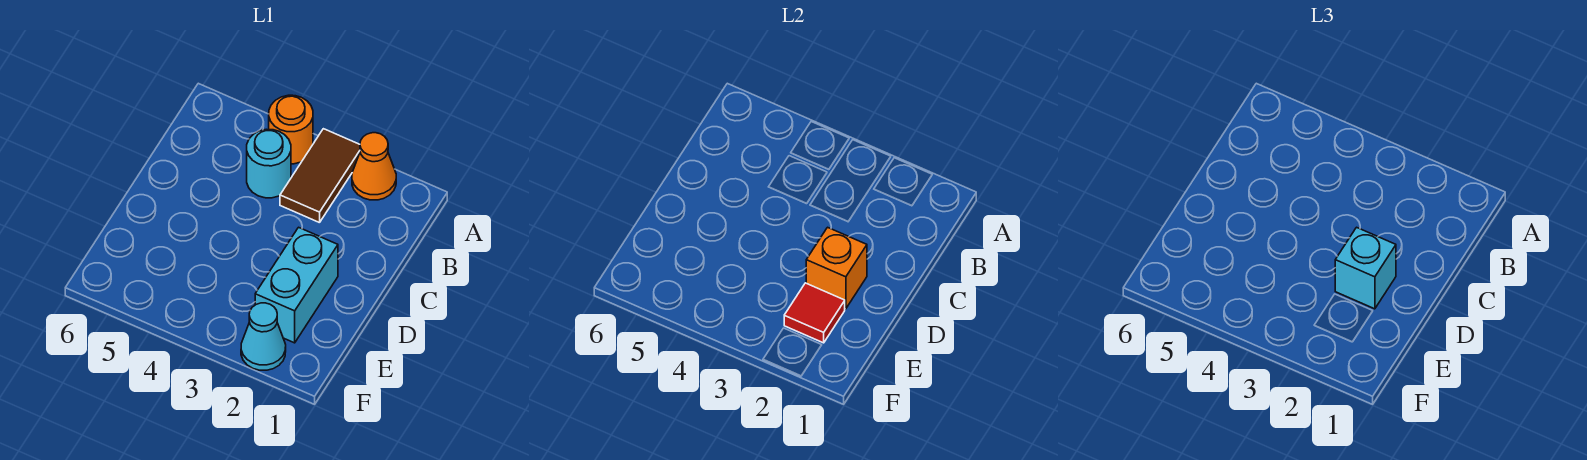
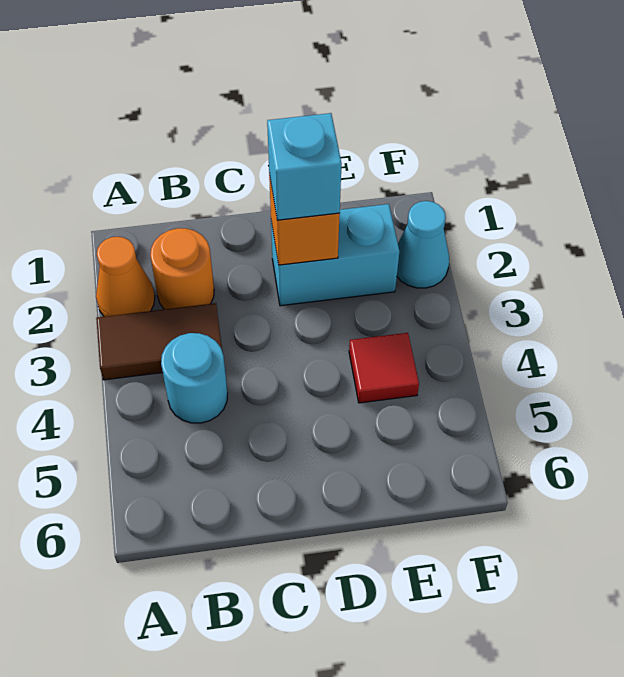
orange 1x1 round brick [269,95,313,164] -> orange 1x1 round brick moved to [150,228,214,309]
red 1x1 tile [784,283,845,343] -> red 1x1 tile moved to [349,333,419,403]

